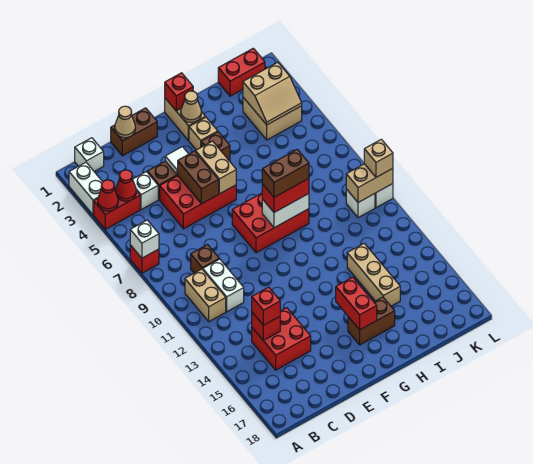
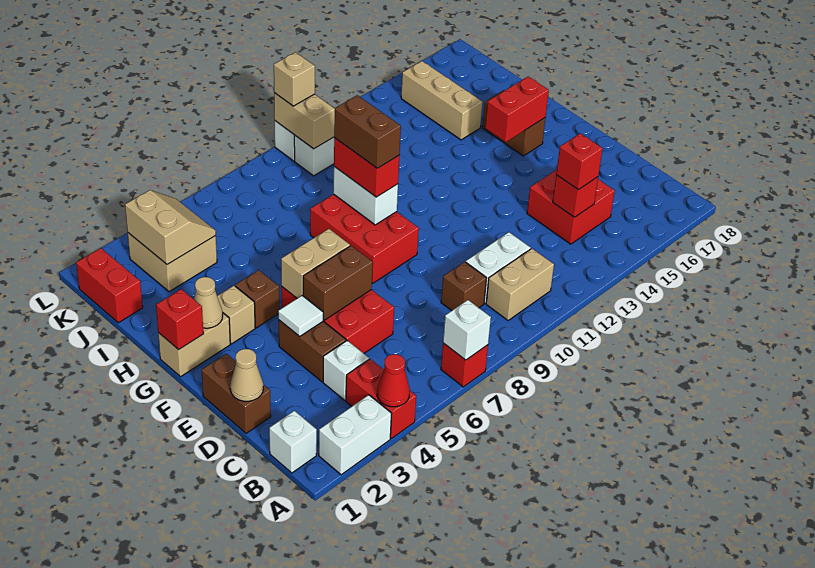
red 1x1 cone [116,170,136,201] -> none
tan 1x3 brick [347,243,400,306] -> tan 1x3 brick turned to [401,61,483,140]

